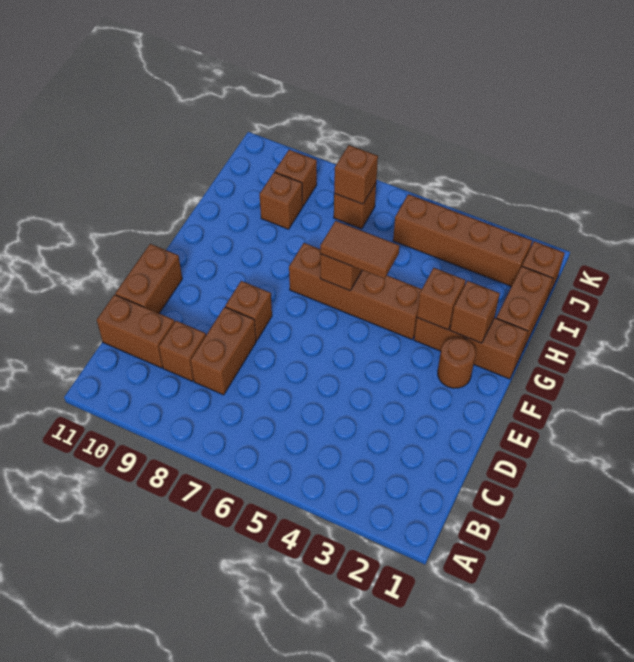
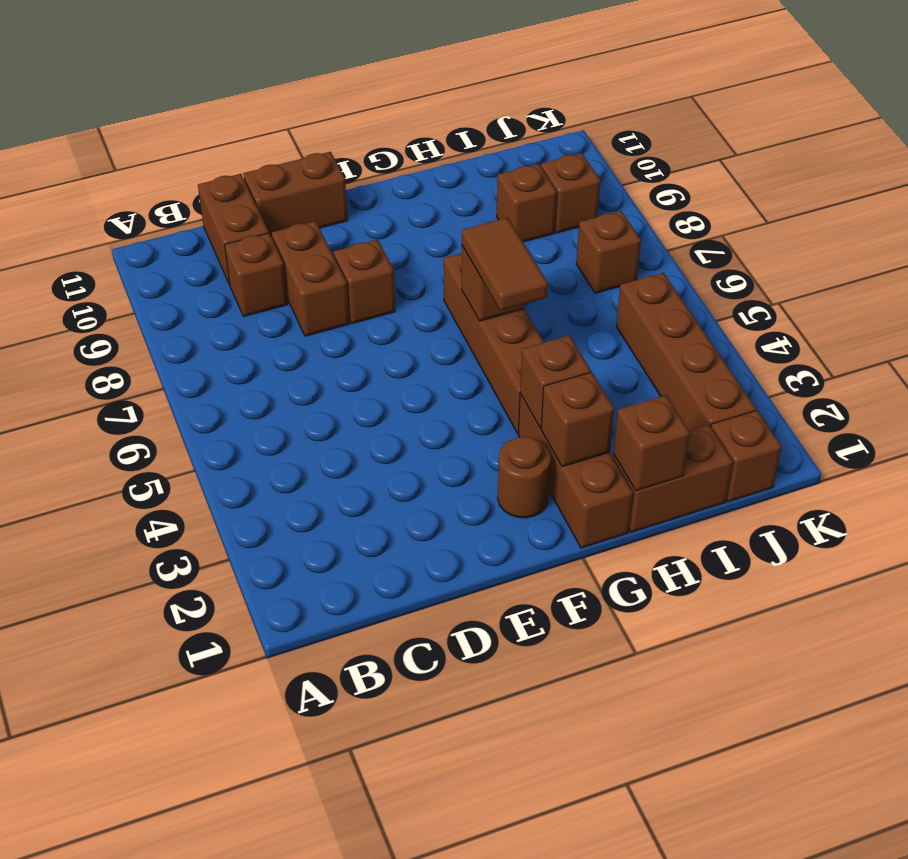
brown 1x2 brick [190,307,256,395] -> brown 1x2 brick turned to [272,221,349,336]
brown 1x1 brick [334,145,378,204] -> brown 1x1 brick moved to [613,395,690,491]

